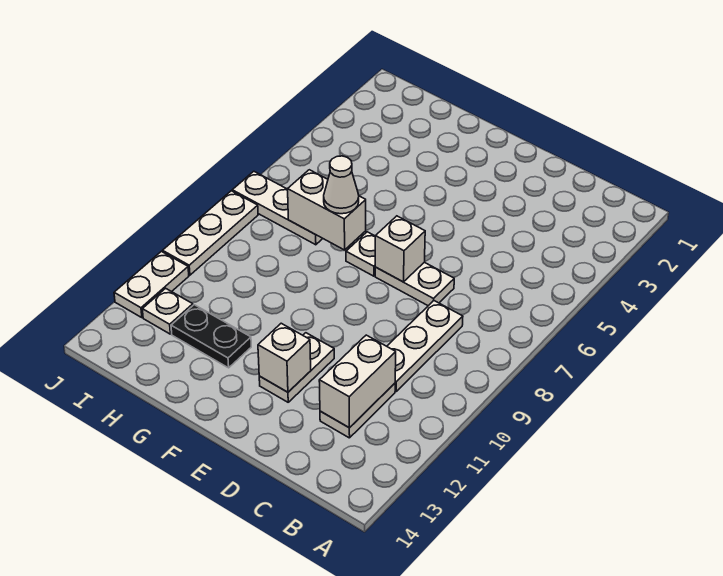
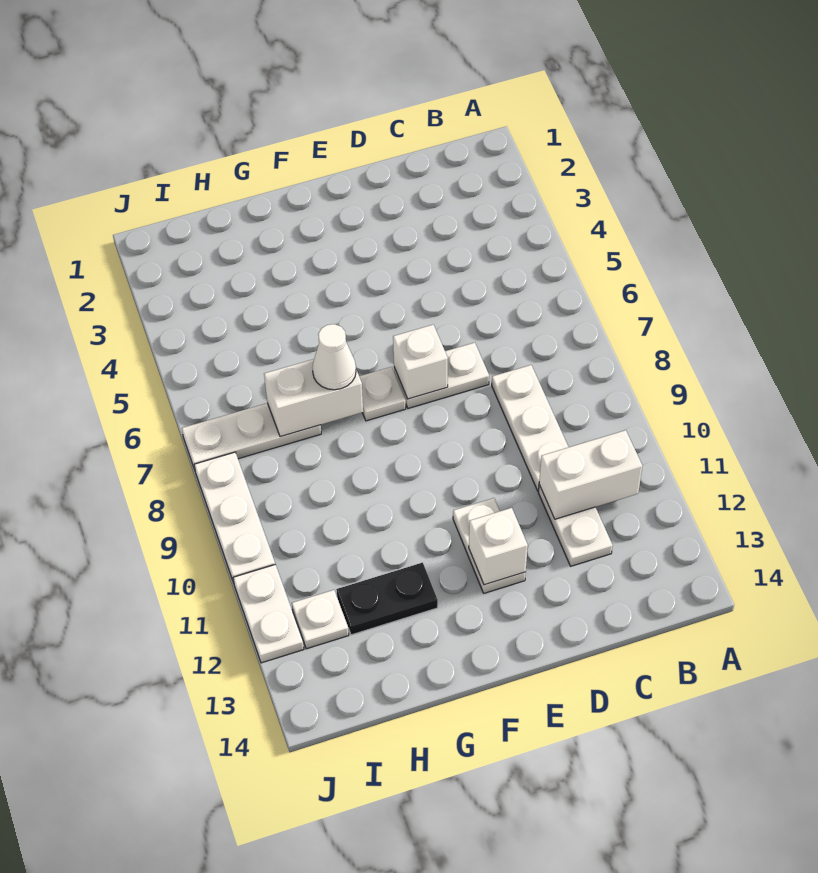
white 1x2 brick [319,335,396,428] -> white 1x2 brick turned to [539,430,643,519]

